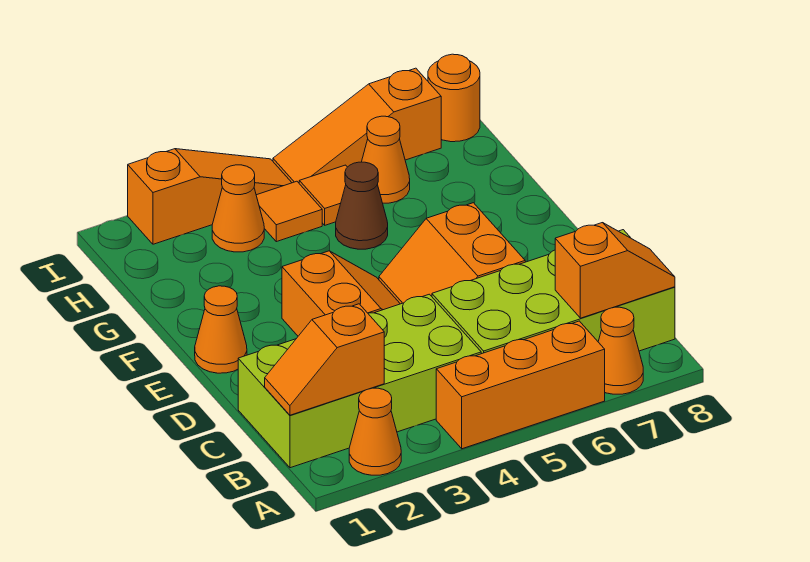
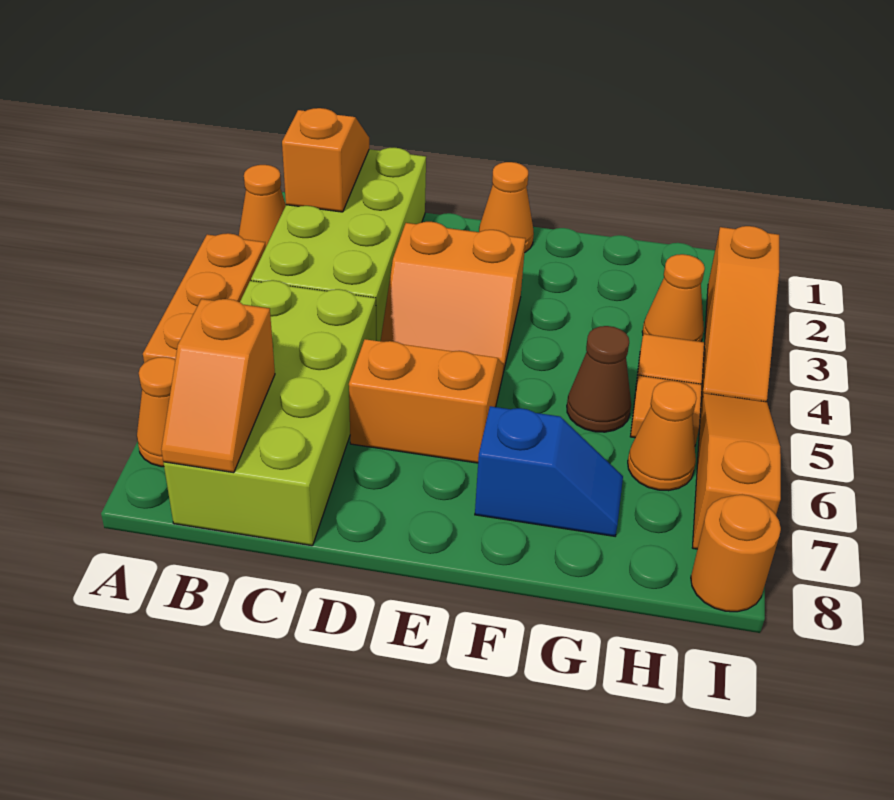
none -> blue 1x2 slope [475,406,623,536]

